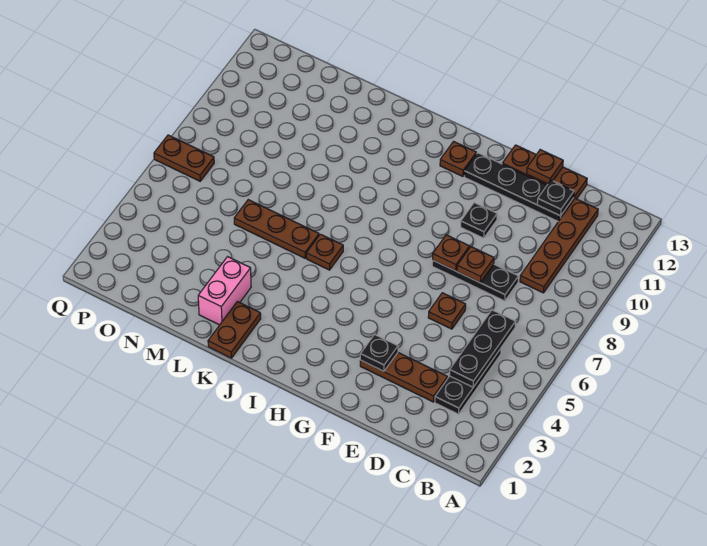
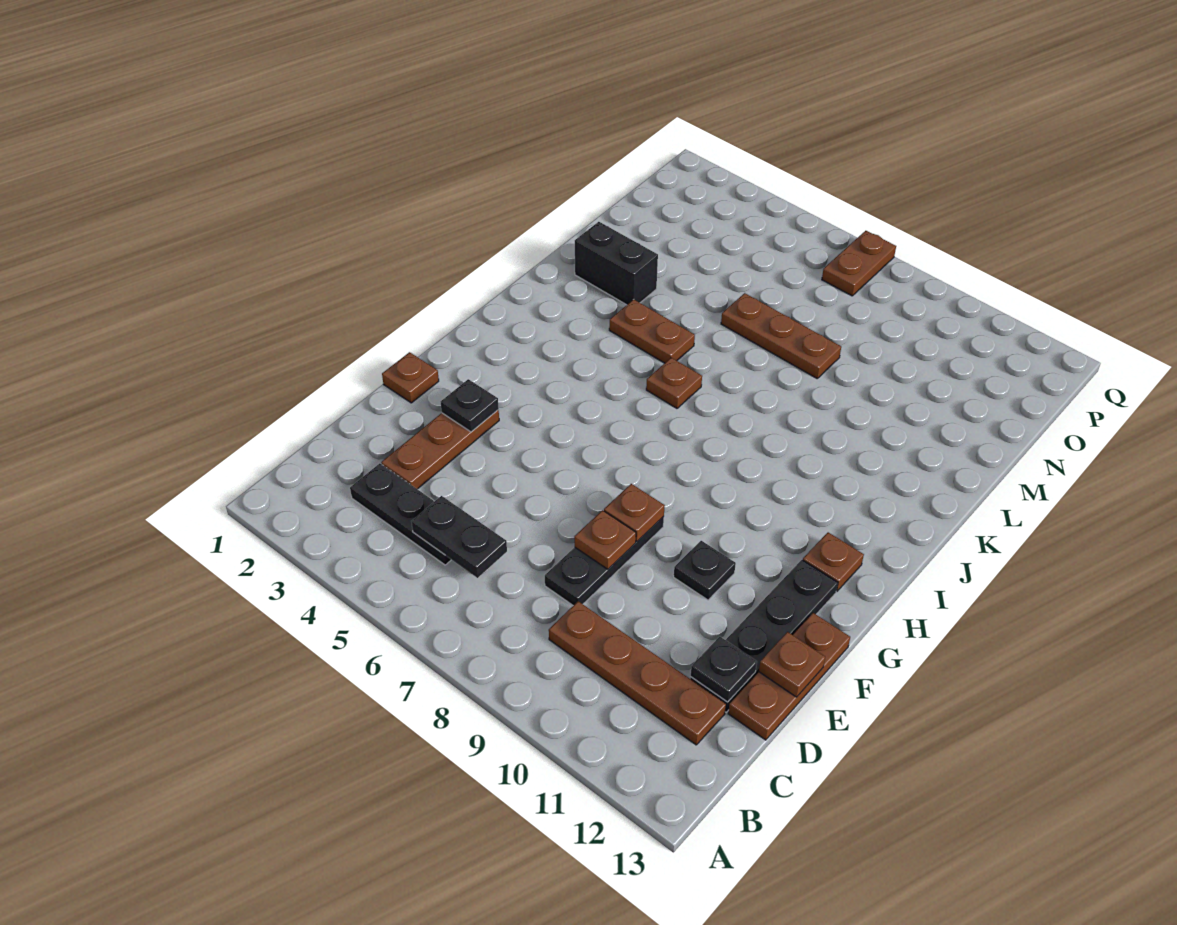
black 1x3 plate [450,310,516,387] -> black 1x2 plate [411,496,507,578]
brown 1x1 plate [428,293,466,329] -> brown 1x1 plate moved to [382,352,439,403]
brown 1x2 plate [208,302,261,358] -> brown 1x2 plate moved to [609,299,695,363]
brown 1x3 plate [234,200,319,258] -> brown 1x3 plate turned to [721,293,841,378]
pink 1x2 brick [198,257,251,325] -> black 1x2 brick [575,222,658,305]

